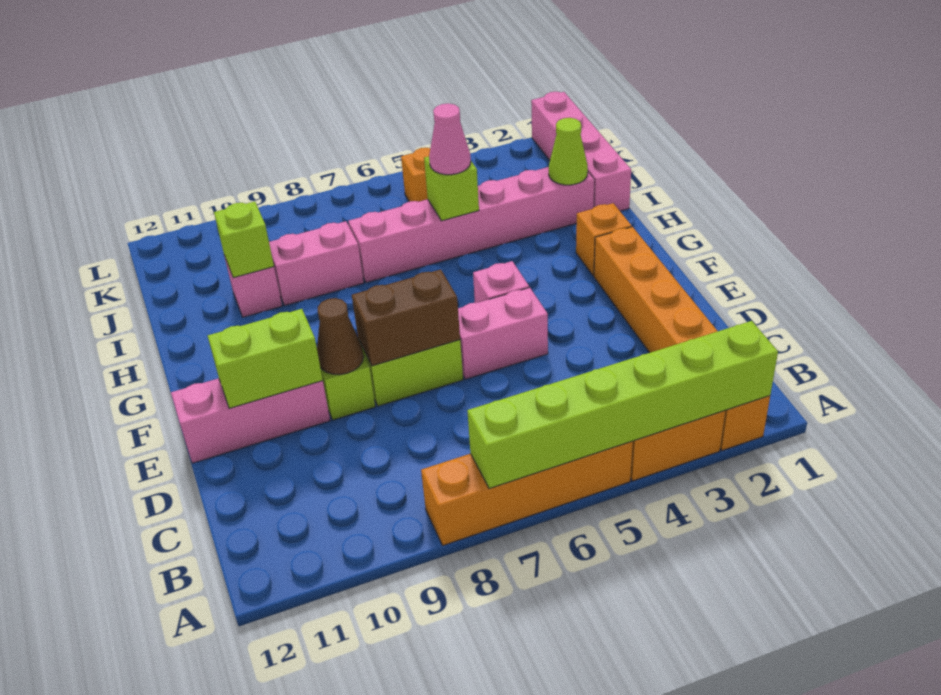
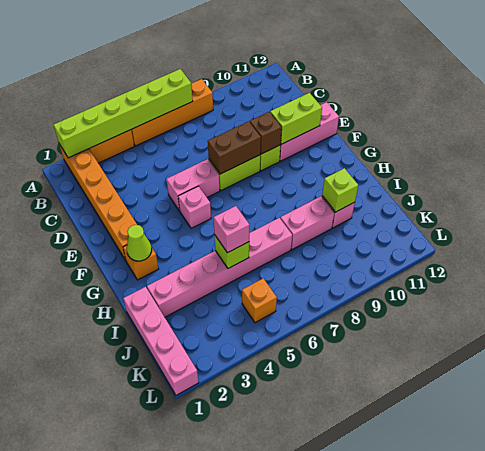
brown 1x1 cone [317,298,364,375] -> brown 1x1 brick [250,112,282,154]
lime 1x1 cone [549,118,588,185] -> lime 1x1 cone moved to [127,225,152,261]
pink 1x1 cone [429,103,471,175] -> pink 1x1 brick [214,206,249,253]

